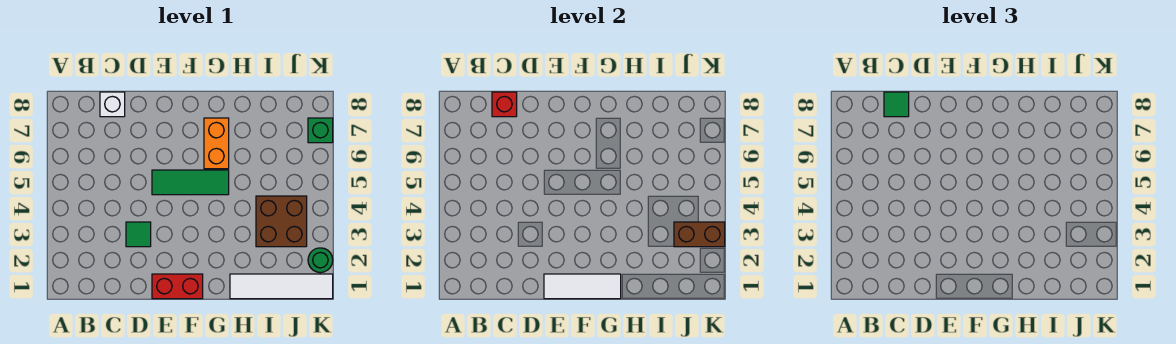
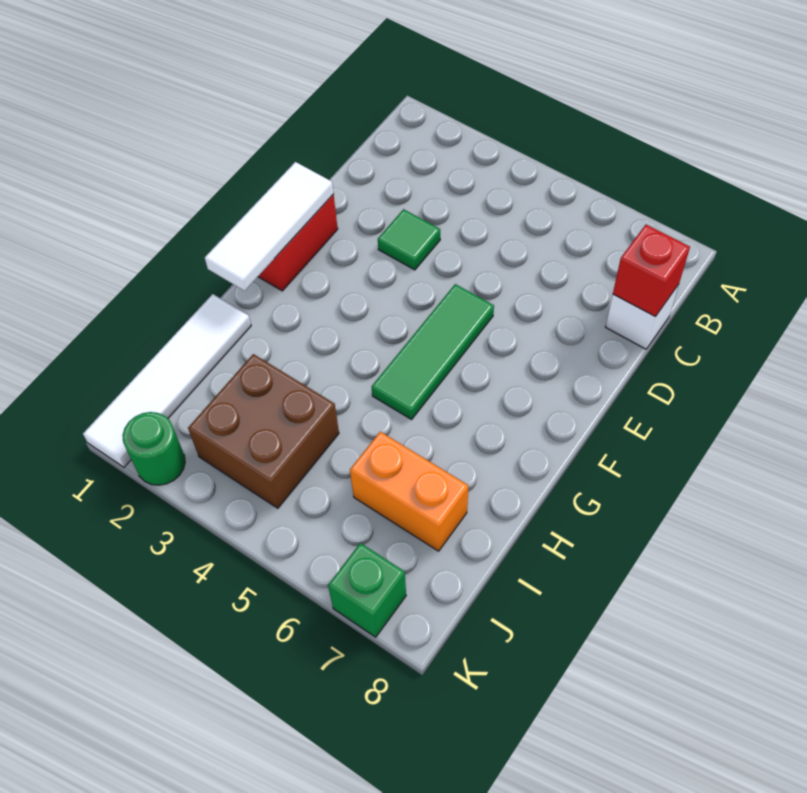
green 1x1 tile [884,92,909,117] -> none
orange 1x2 brick [204,118,229,169] -> orange 1x2 brick moved to [350,432,468,551]
brown 1x2 brick [674,222,725,247] -> none

